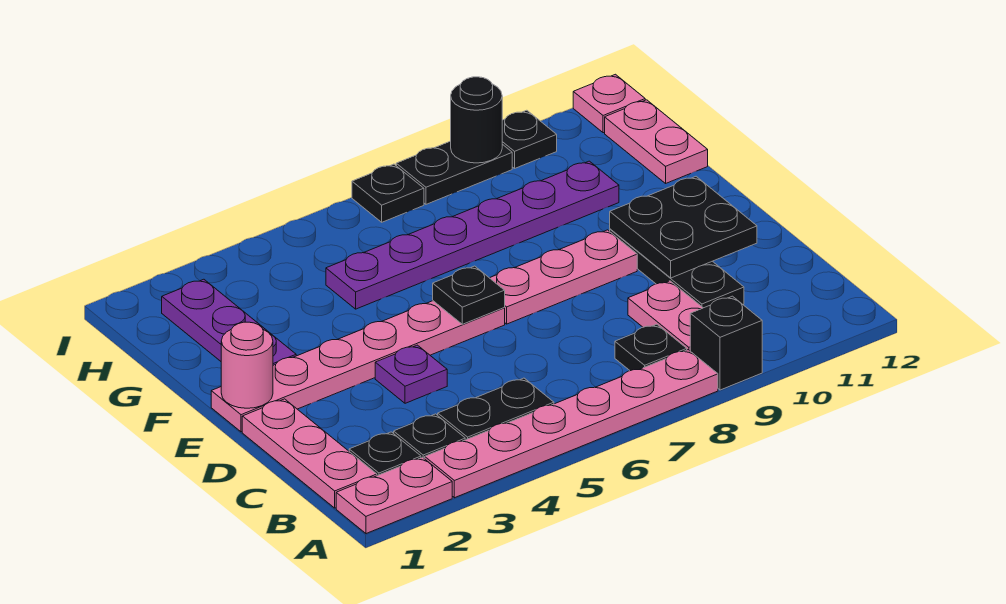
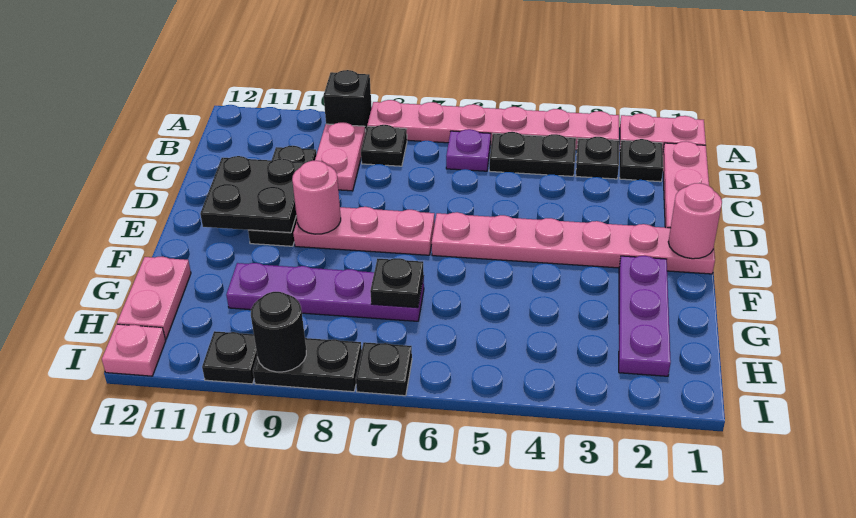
purple 1x1 plate [375,345,447,403] -> purple 1x1 plate moved to [446,129,491,171]
black 1x1 plate [433,266,505,324] -> black 1x1 plate moved to [370,258,424,308]
none -> pink 1x1 round brick [292,161,341,234]
purple 1x6 plate [326,161,619,309] -> purple 1x4 plate [226,263,424,321]

